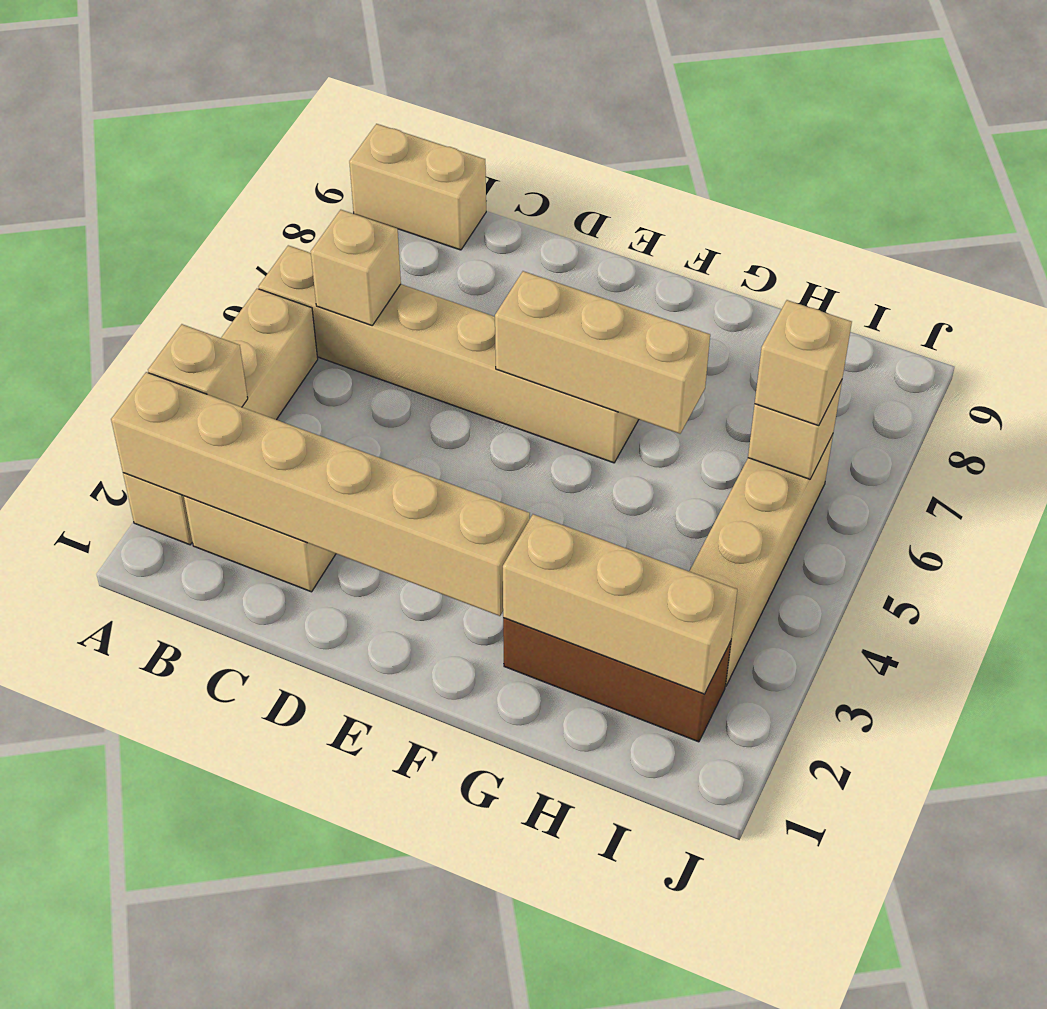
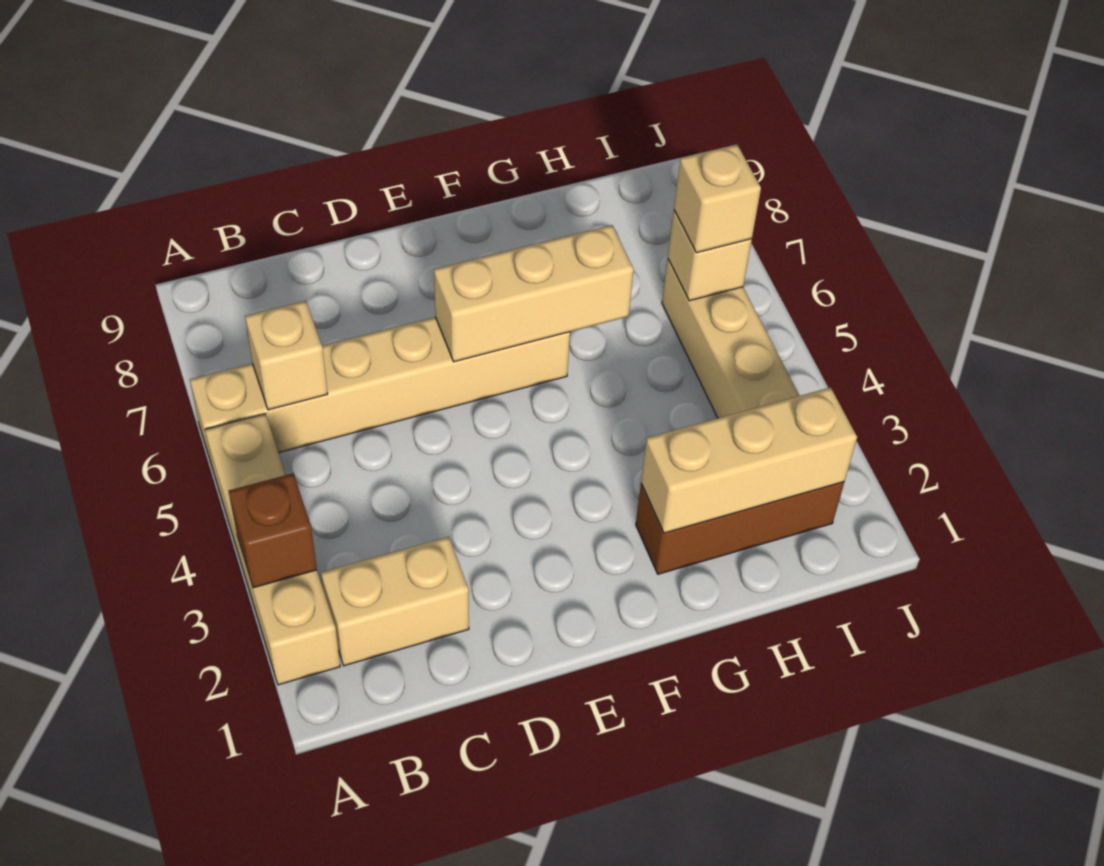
tan 1x6 brick [111,372,530,616] -> none
tan 1x1 brick [148,324,248,407] -> brown 1x1 brick [229,473,317,588]
tan 1x2 brick [349,124,486,250] -> none

